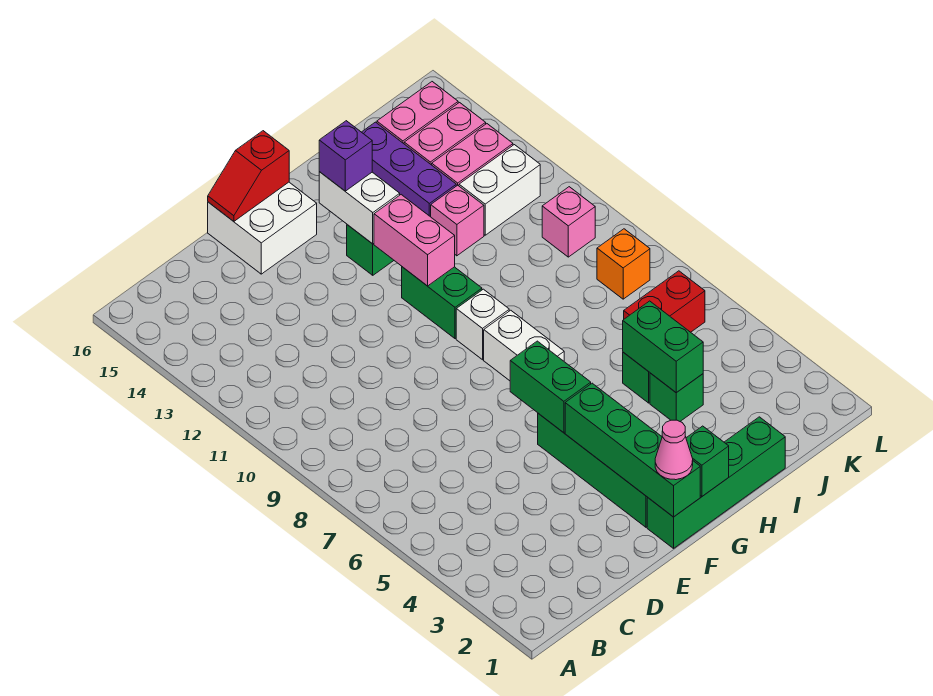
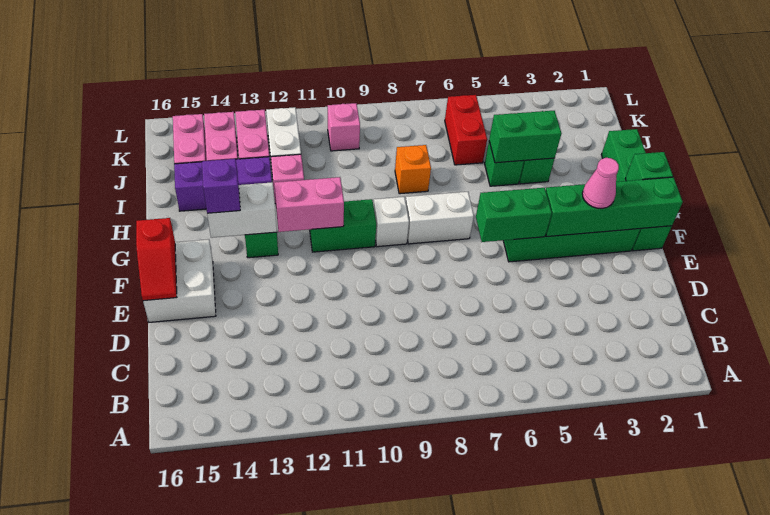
pink 1x1 cone [655,420,693,480] -> pink 1x1 cone moved to [582,158,619,209]
orange 1x1 brick [597,229,650,299] -> orange 1x1 brick moved to [395,145,431,194]

